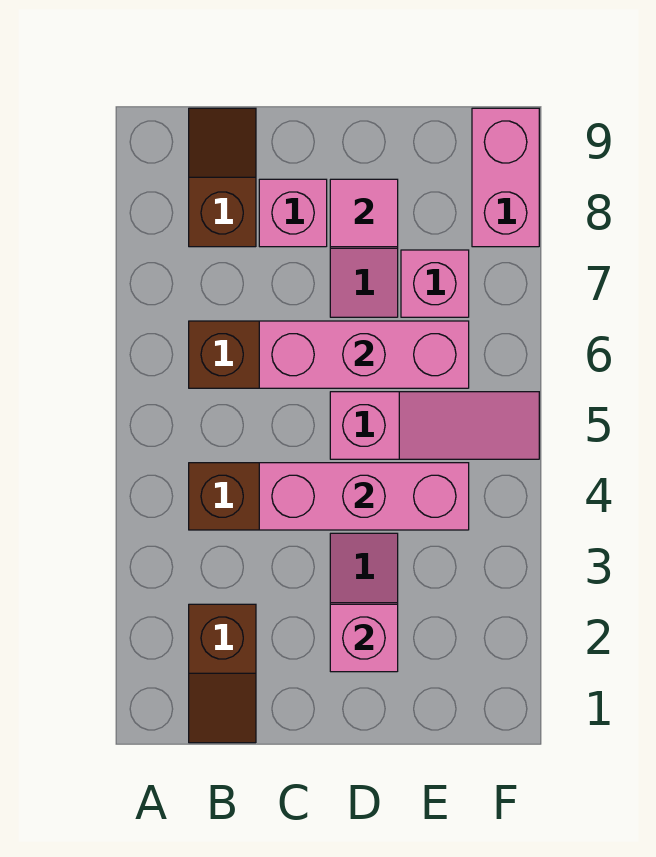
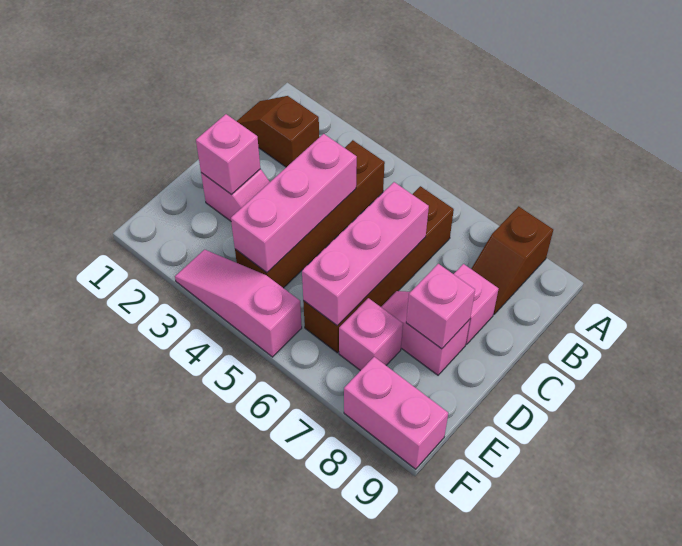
brown 1x2 slope [189,108,256,247] -> brown 1x2 slope turned to [471,206,553,314]
pink 1x3 slope [330,392,539,459] -> pink 1x3 slope turned to [175,250,302,357]
pink 1x1 tile [330,179,398,247] -> pink 1x1 brick [406,264,475,349]

